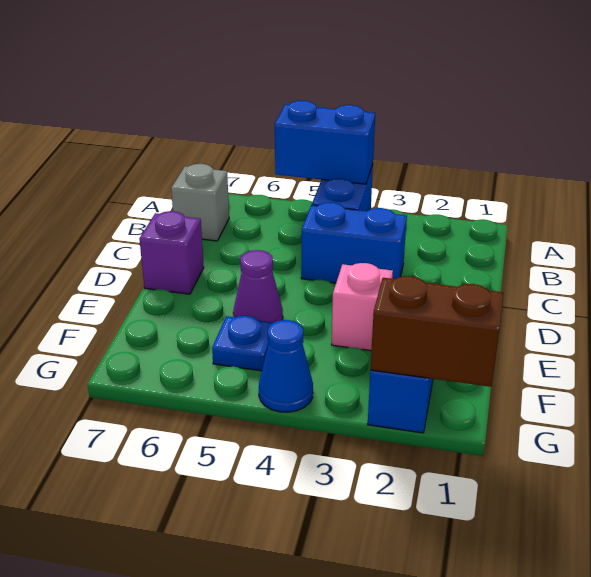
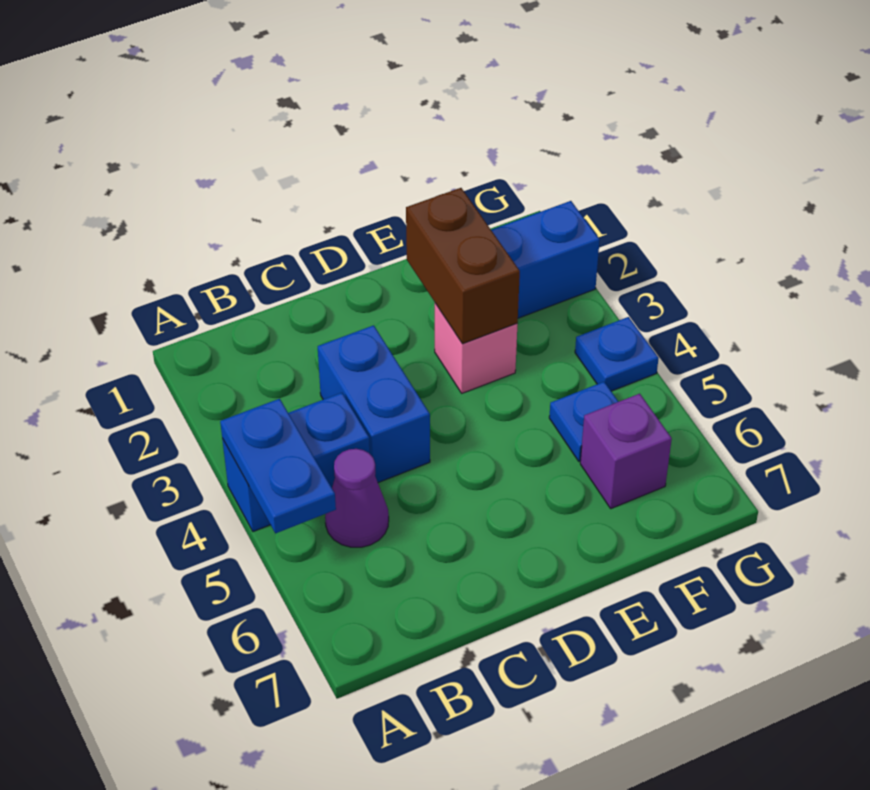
blue 1x2 brick [275,101,375,184] -> blue 1x2 plate [220,399,336,533]
grey 1x1 brick [171,164,229,241] -> none
purple 1x1 brick [139,211,204,294] -> purple 1x1 brick moved to [580,394,672,509]
purple 1x1 cone [233,250,283,323] -> purple 1x1 cone moved to [325,449,389,547]
brown 1x2 brick [370,276,503,387] -> brown 1x2 brick moved to [406,188,520,344]
blue 1x1 cone [259,320,313,412] -> blue 1x1 plate [575,317,658,391]

